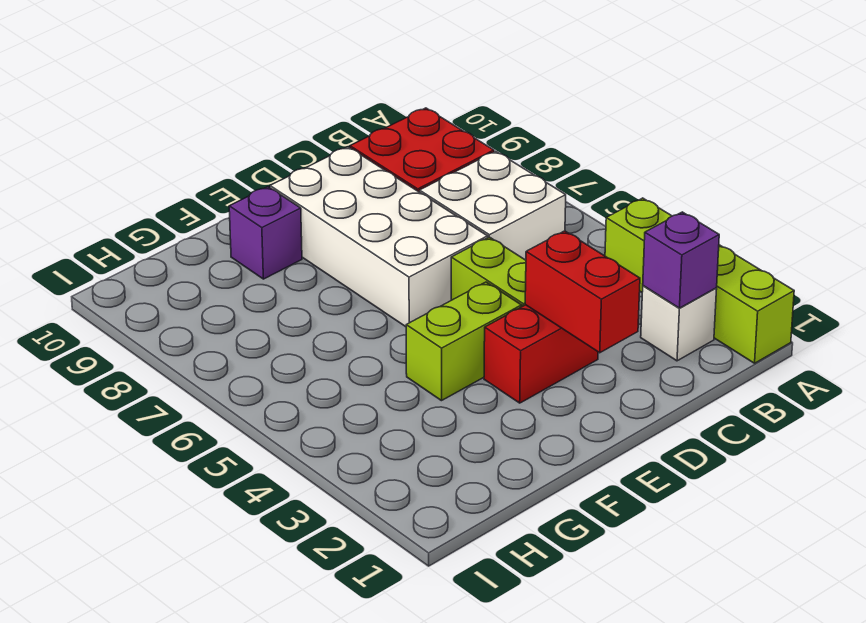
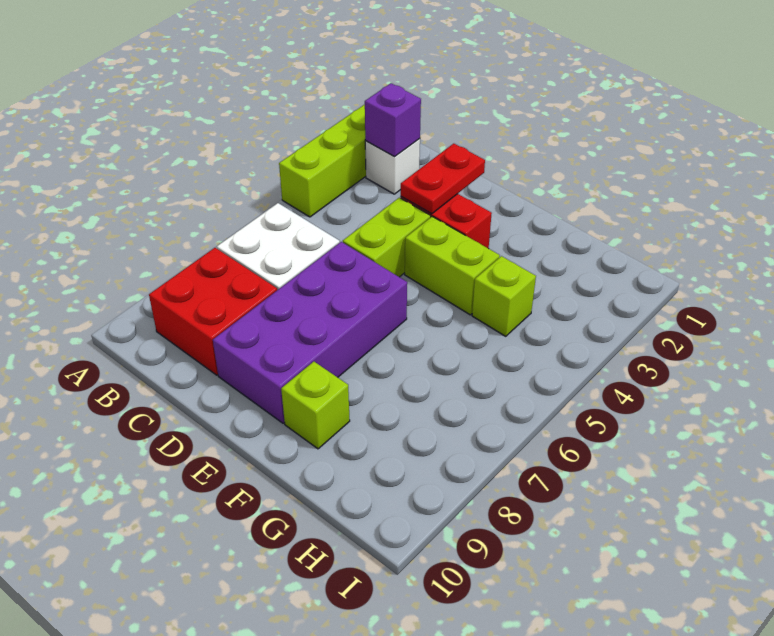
red 1x2 brick [525,231,640,353] -> red 1x2 plate [401,144,485,214]
white 2x4 brick [270,147,488,327] -> purple 2x4 brick [213,242,407,423]
purple 1x1 brick [229,187,302,279] -> lime 1x1 brick [281,362,350,449]
none -> lime 1x1 brick [472,256,536,336]

